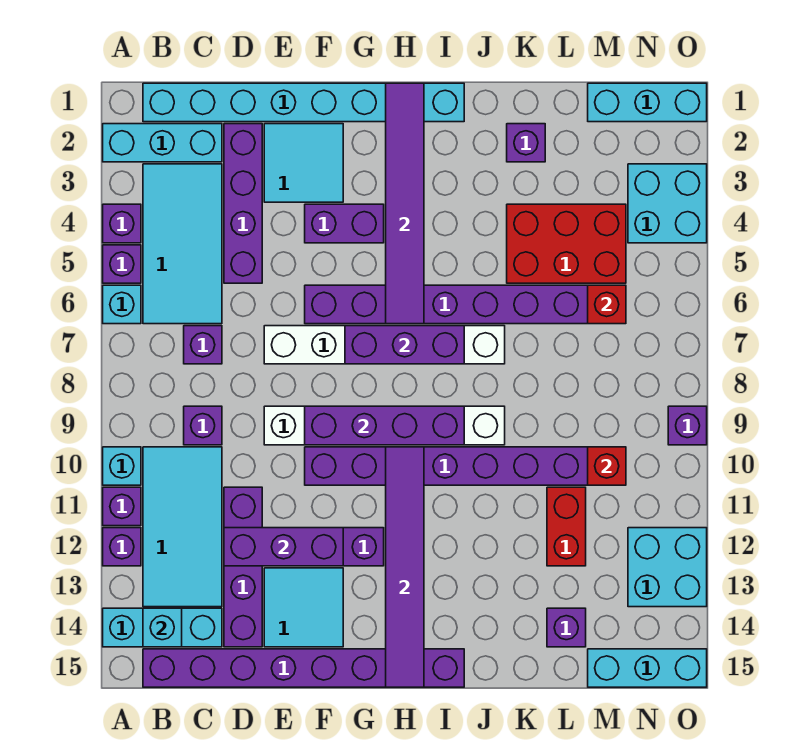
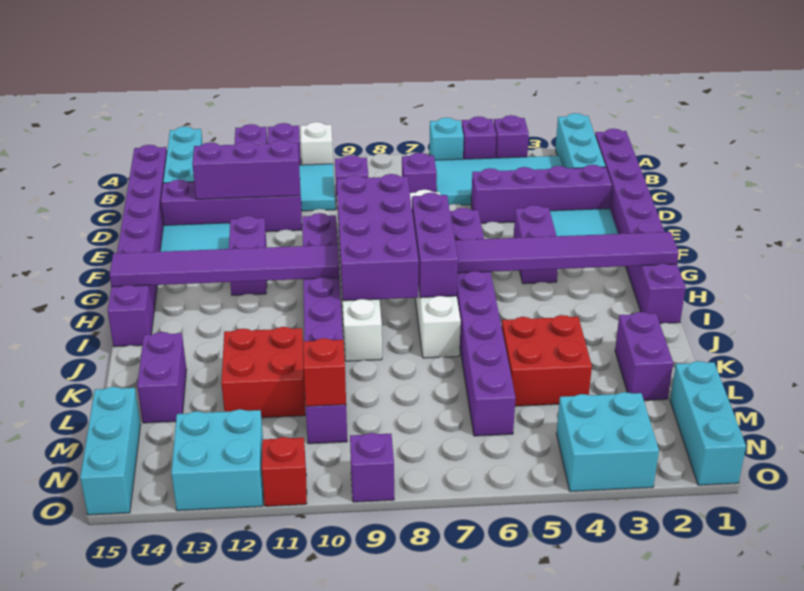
cyan 1x1 brick [103,447,141,485] -> white 1x1 brick [301,122,333,165]
cyan 1x8 brick [143,83,464,122] -> purple 1x8 brick [595,129,686,324]
cyan 1x1 brick [143,608,182,647] -> none
purple 1x3 brick [224,528,343,566] -> purple 1x3 brick turned to [192,140,300,199]
purple 1x4 brick [305,406,464,445] -> purple 2x4 brick [337,174,419,301]
purple 1x1 brick [507,124,545,162] -> purple 1x2 brick [615,312,673,400]
red 2x3 brick [507,204,626,283] -> red 2x2 brick [502,315,592,406]
red 1x2 brick [547,487,586,566] -> red 2x2 brick [221,327,305,418]
purple 1x1 brick [547,608,586,647] -> purple 1x2 brick [137,332,187,423]
red 1x1 brick [588,285,626,324] -> red 1x1 brick moved to [262,437,307,506]

